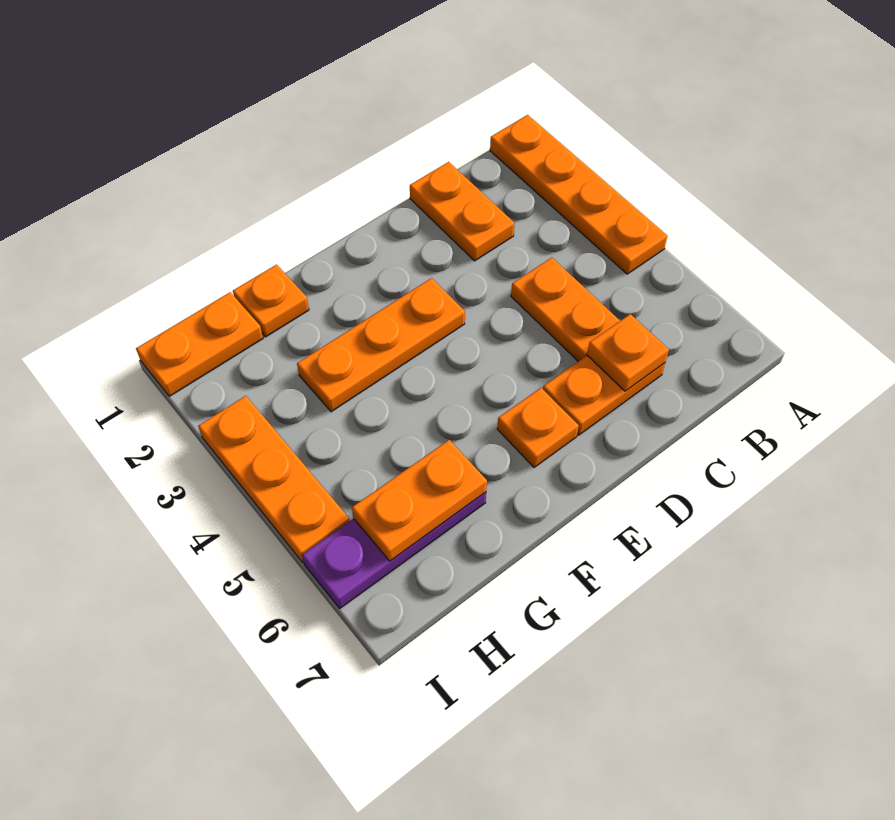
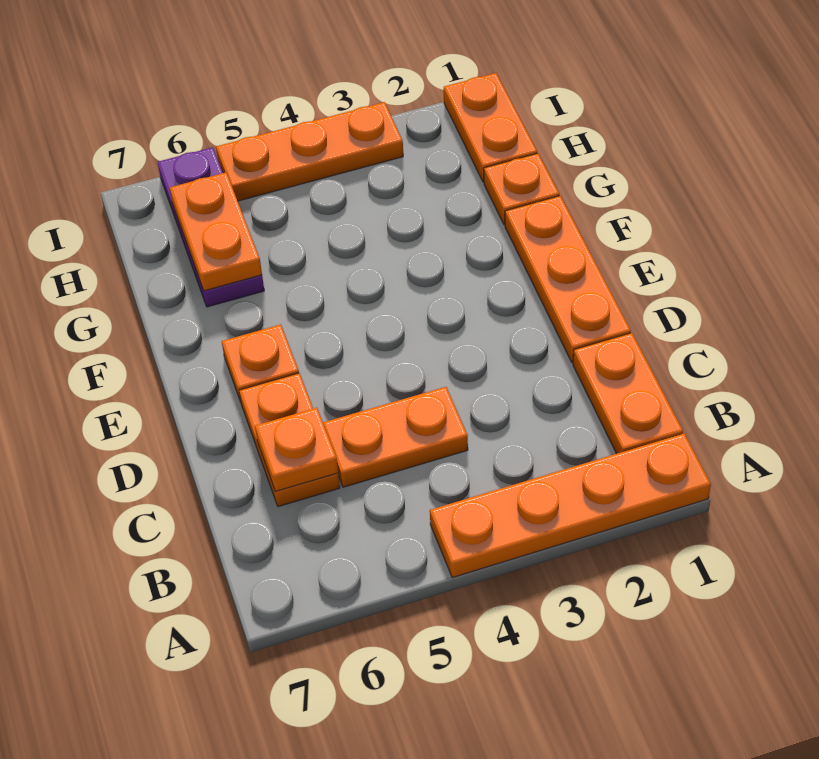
orange 1x2 plate [410,162,514,261] -> orange 1x2 plate turned to [573,333,683,454]
orange 1x3 plate [297,278,465,412] -> orange 1x3 plate moved to [505,196,631,363]

